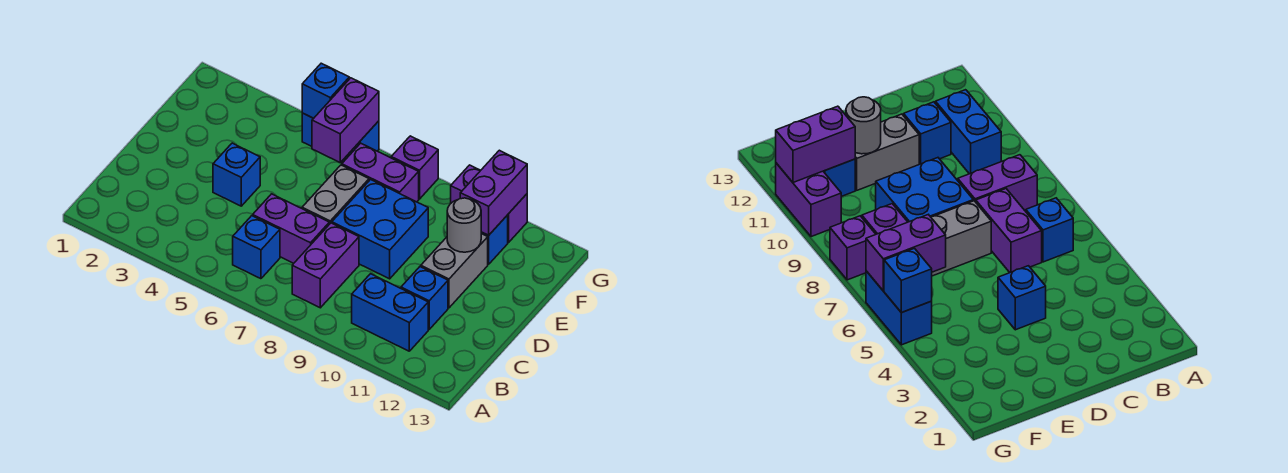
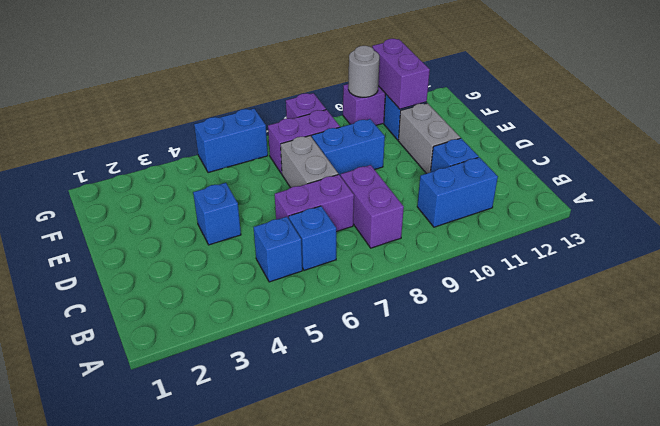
blue 2x2 brick [332,180,428,279] -> blue 1x2 brick [312,119,385,176]
grey 1x1 round brick [447,198,481,252] -> grey 1x1 round brick moved to [348,46,379,97]
purple 1x2 brick [312,78,379,163] -> none
blue 1x1 brick [302,63,349,118] -> blue 1x1 brick moved to [254,217,302,282]

